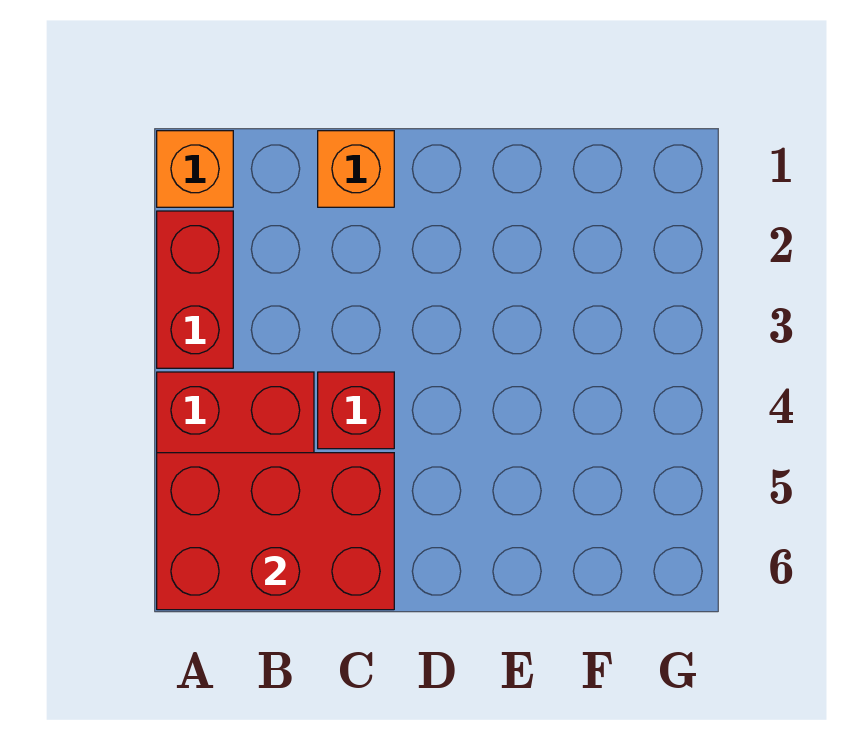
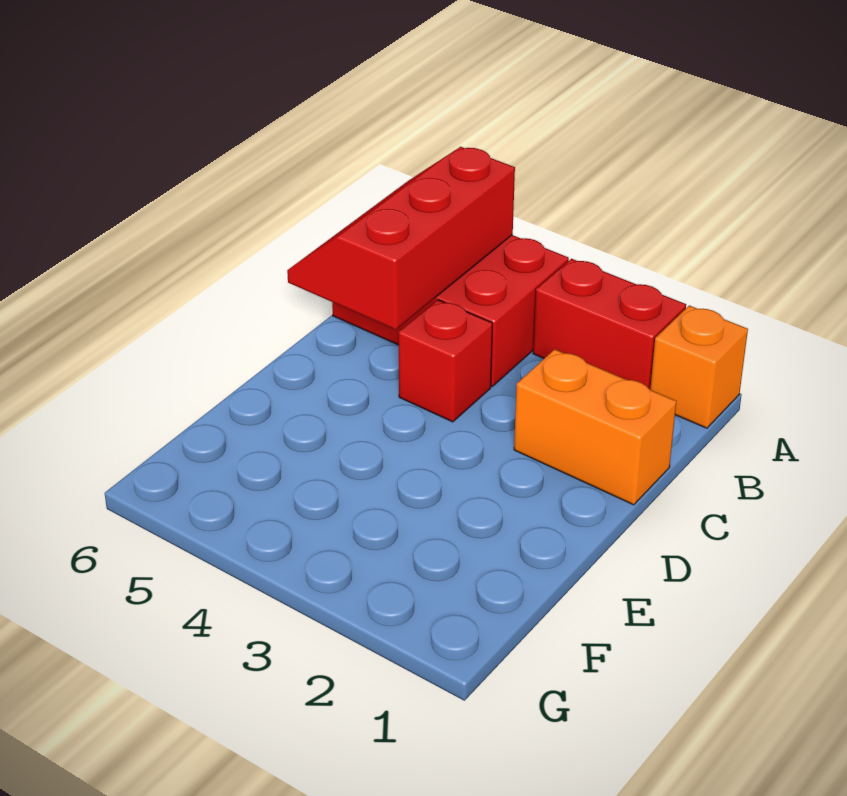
red 2x3 brick [157,453,394,610] -> red 2x3 slope [287,147,515,330]
orange 1x1 brick [318,131,394,207] -> orange 1x2 brick [514,349,676,505]

